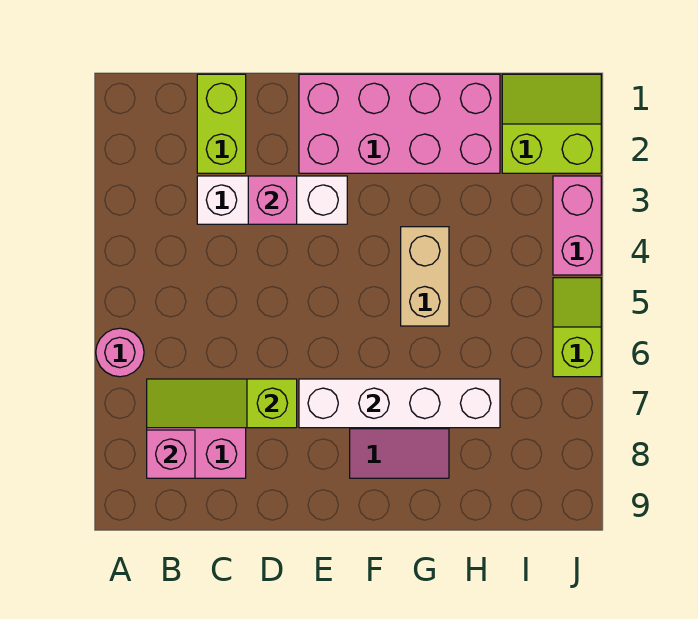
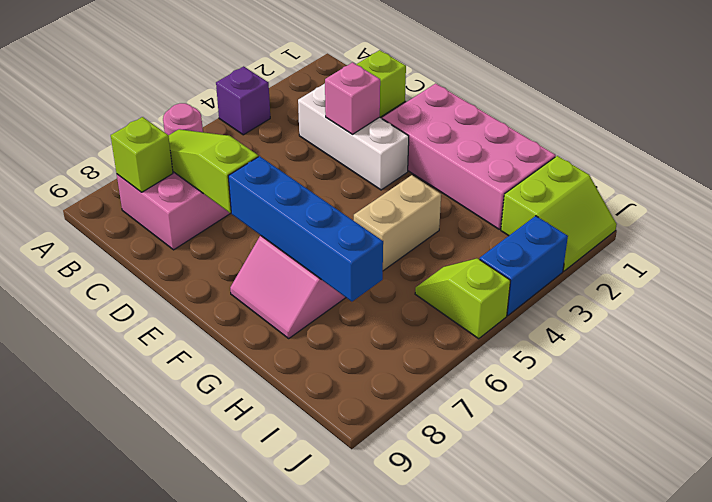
none -> purple 1x1 brick [216,66,270,135]
pink 1x1 brick [147,430,195,478] -> lime 1x1 brick [111,117,173,192]
white 1x4 brick [299,379,500,428] -> blue 1x4 brick [228,156,383,302]
lime 2x2 slope [502,74,601,173] -> lime 2x2 slope turned to [501,156,617,271]
pink 1x2 brick [553,176,601,275] -> blue 1x2 brick [480,216,568,315]
lime 1x2 slope [553,278,601,377] -> lime 1x2 slope turned to [415,258,510,339]

